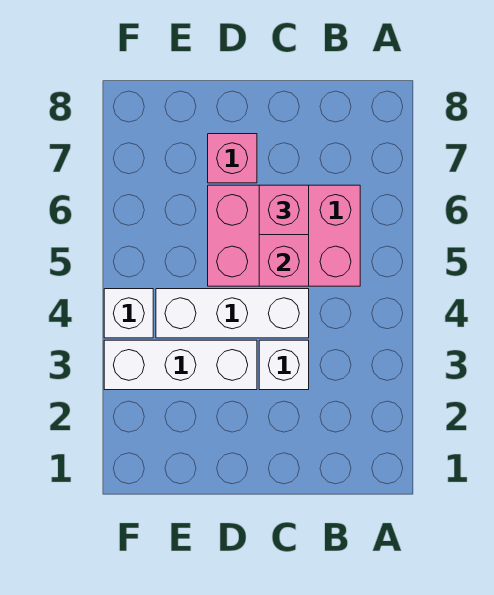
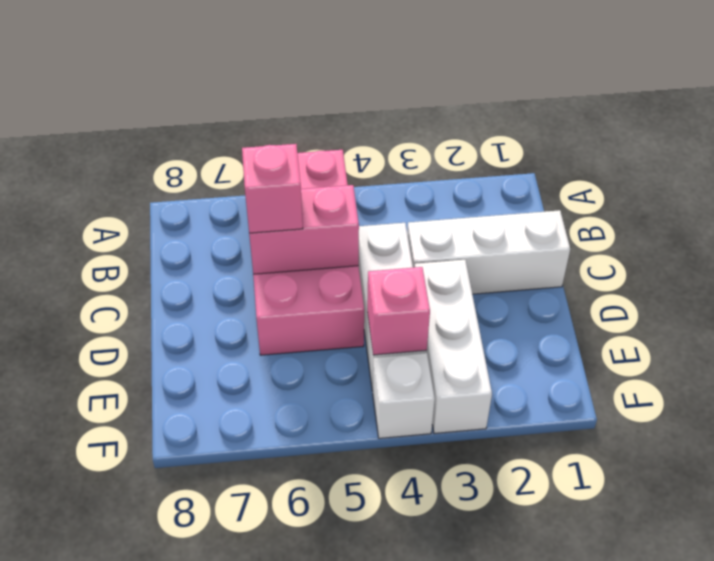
pink 2x3 brick [208,185,360,286] -> pink 2x4 brick [253,150,364,355]
white 1x1 brick [259,340,309,390] -> white 1x3 brick [407,210,570,294]
pink 1x1 brick [208,134,257,183] -> pink 1x1 brick moved to [367,267,430,355]

